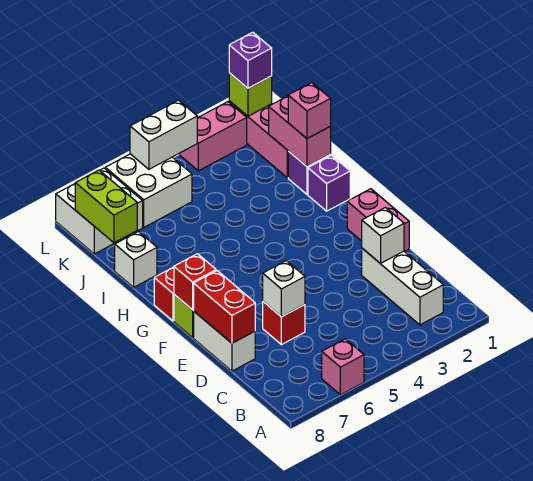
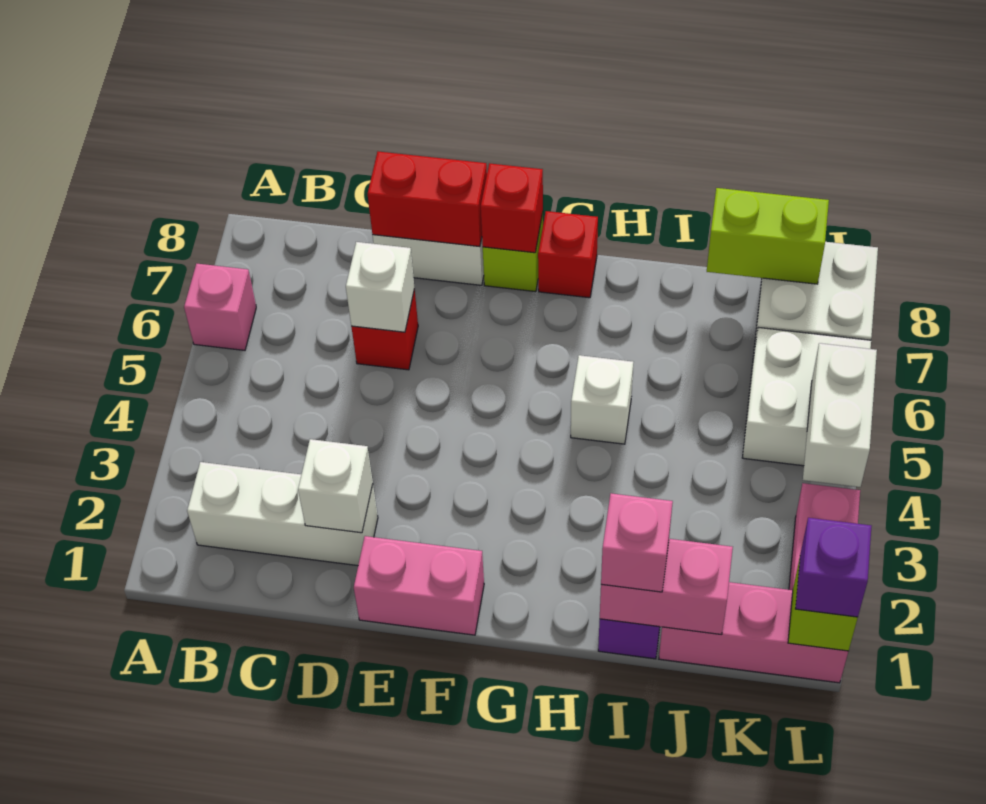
purple 1x1 brick [308,155,350,211] -> none
white 1x1 brick [115,232,157,287] -> white 1x1 brick moved to [571,355,633,444]

